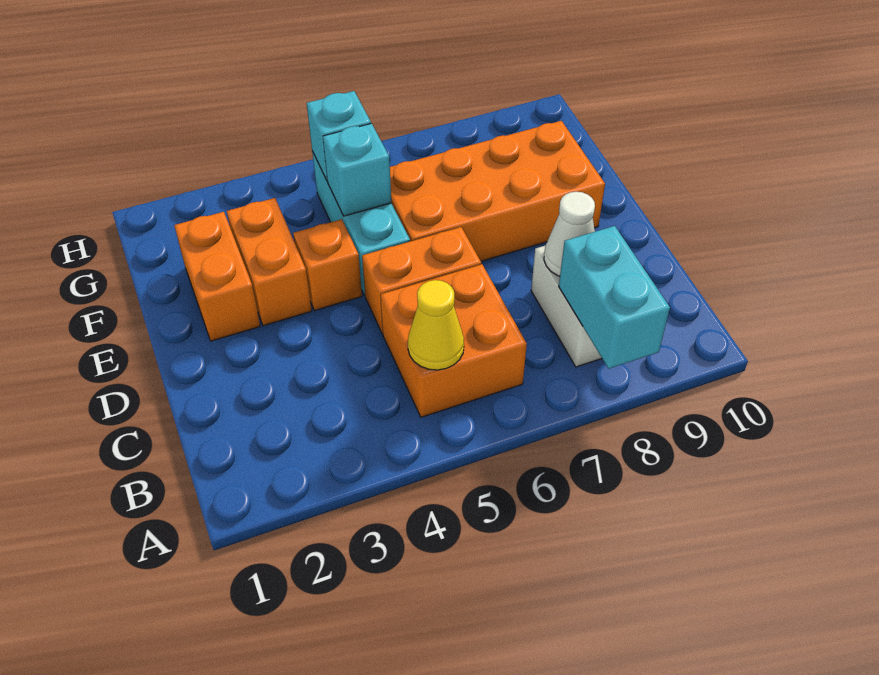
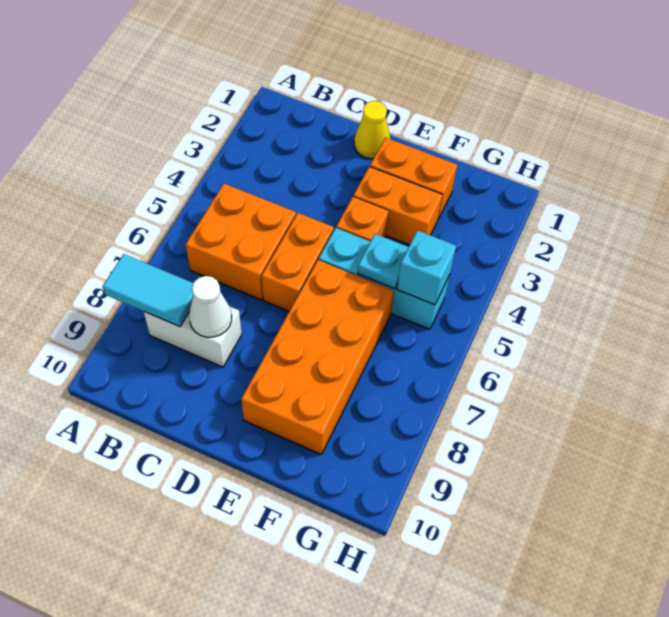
cyan 1x2 brick [559,226,670,368] -> cyan 1x2 tile [103,254,193,327]
yellow 1x1 cone [408,280,464,370] -> yellow 1x1 cone moved to [354,101,390,159]
cyan 1x1 brick [323,124,391,216] -> cyan 1x1 plate [358,234,409,289]

